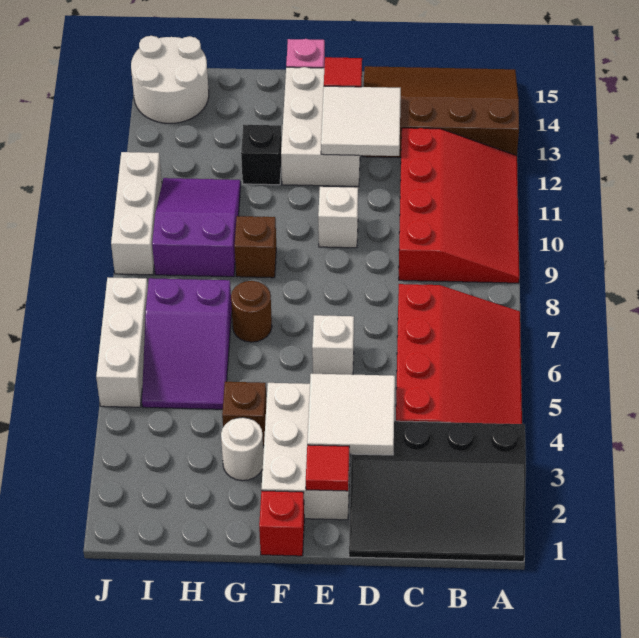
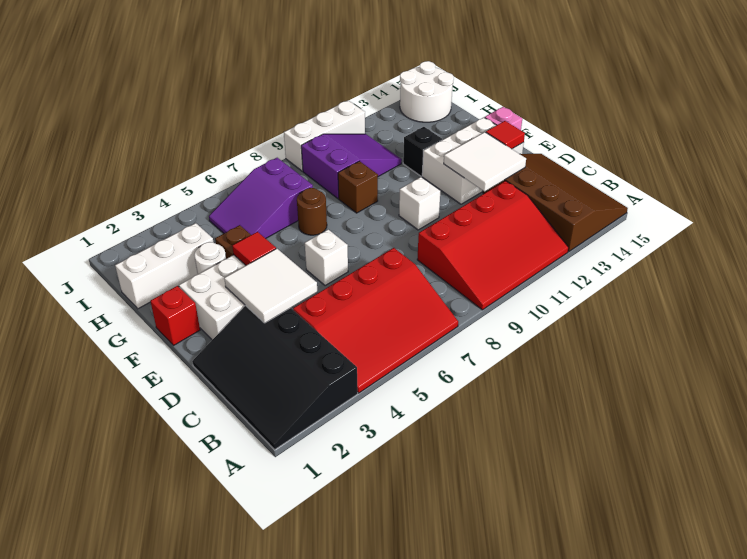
red 1x1 tile [306,445,349,491] -> red 1x1 tile moved to [232,232,276,265]
white 1x3 brick [96,278,148,407] -> white 1x3 brick moved to [115,223,213,309]

